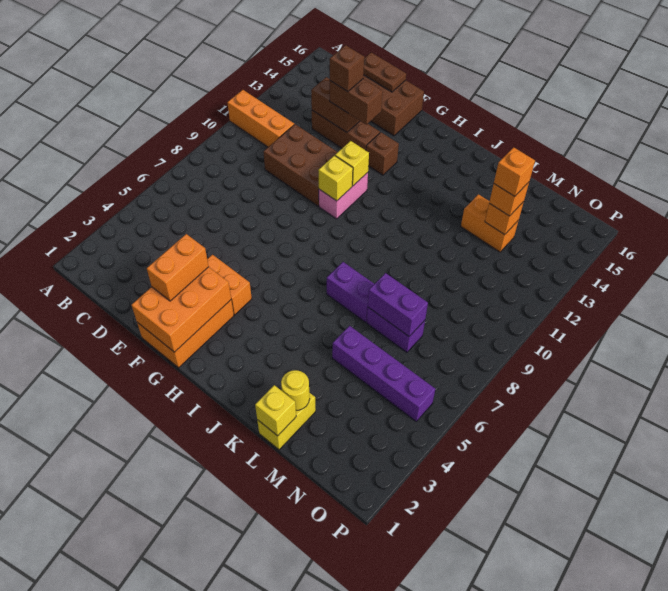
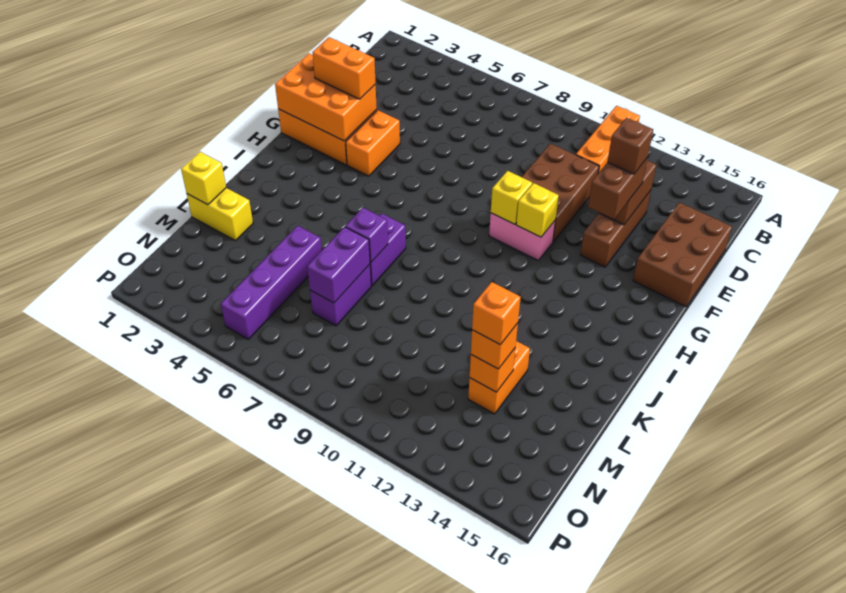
brown 1x2 plate [364,52,406,92] -> none
brown 1x1 brick [366,132,399,175] -> none
none -> purple 1x1 brick [345,208,388,262]
yellow 1x1 round brick [281,370,310,410] -> none

